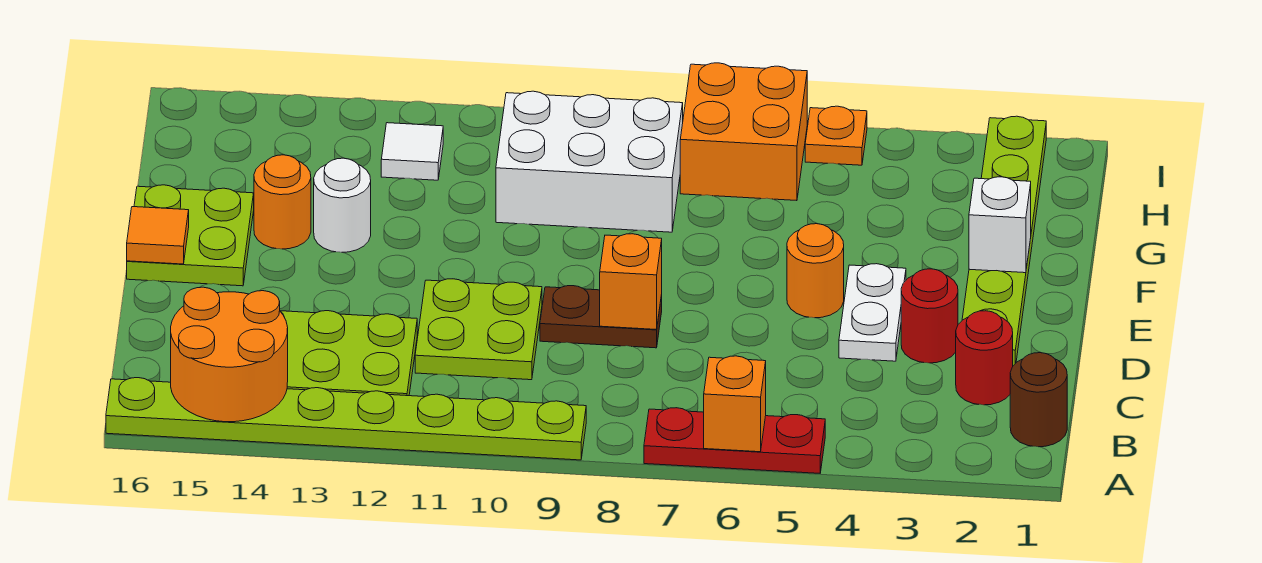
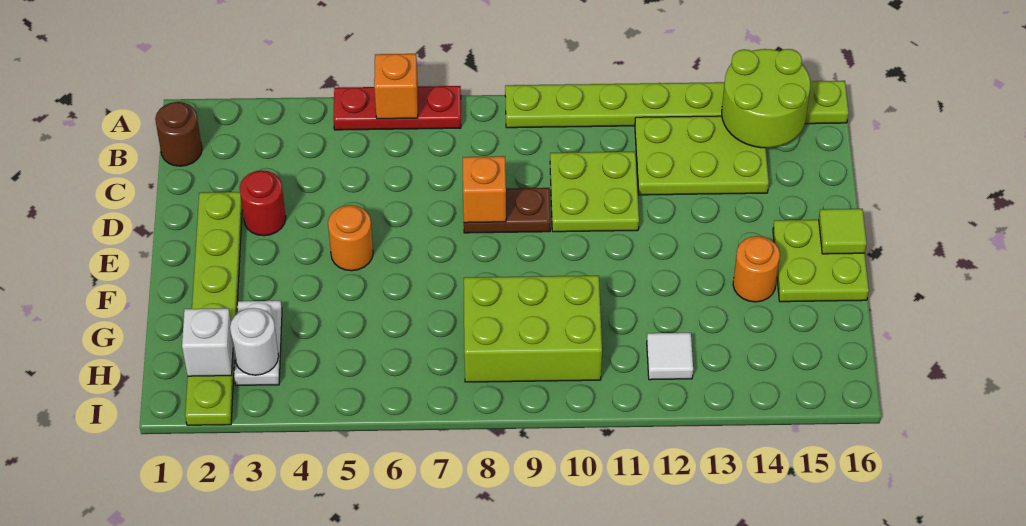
orange 2x2 round brick [171,287,288,422] -> lime 2x2 round brick [722,49,811,148]
red 1x1 round brick [956,311,1013,405] -> none
white 1x2 plate [839,264,906,361] -> white 1x2 plate moved to [234,301,282,385]
orange 1x1 tile [127,207,189,264] -> lime 1x1 tile [819,209,867,254]
white 1x1 brick [969,177,1031,273] -> white 1x1 brick moved to [182,308,233,376]
white 1x1 round brick [314,158,371,252] -> white 1x1 round brick moved to [230,308,279,375]
white 2x3 brick [496,91,683,232] -> lime 2x3 brick [464,276,602,382]
orange 2x2 brick [680,63,807,201] -> none
orange 1x1 plate [805,106,867,165] -> none

